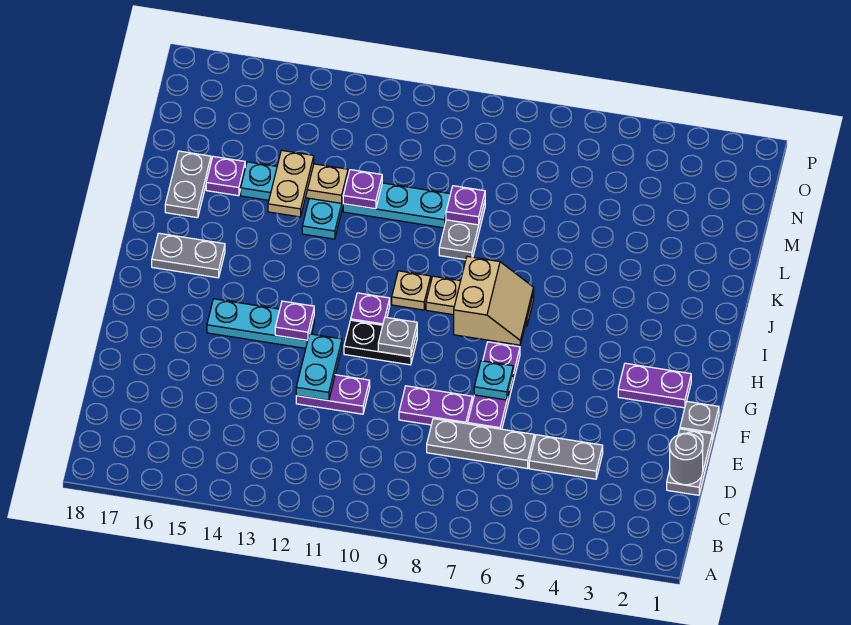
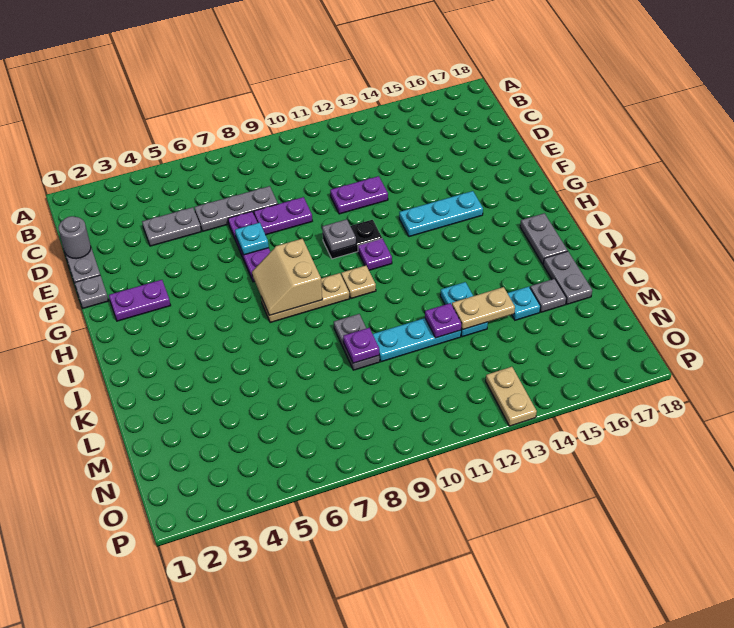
cyan 1x2 plate [296,334,342,401] -> none
purple 1x1 plate [275,301,314,341] -> none
grey 1x2 plate [152,233,225,278] -> grey 1x2 plate turned to [520,213,568,264]
tan 1x2 plate [268,150,314,217] -> tan 1x2 plate moved to [486,367,537,426]
purple 1x1 plate [206,157,245,196] -> grey 1x1 plate [530,279,567,312]

